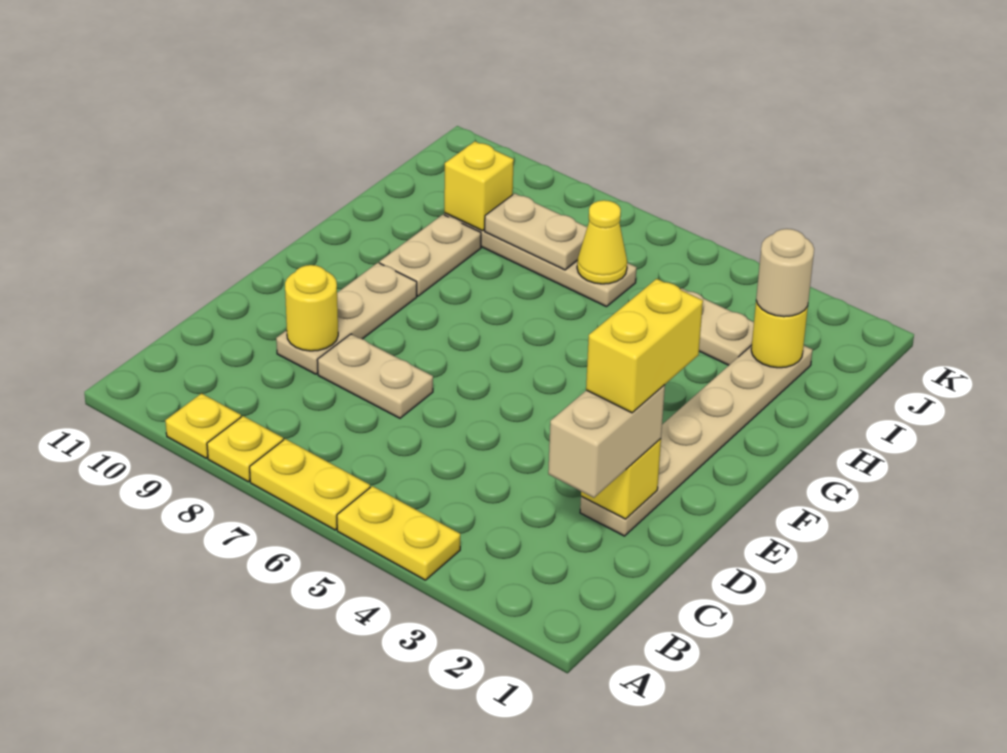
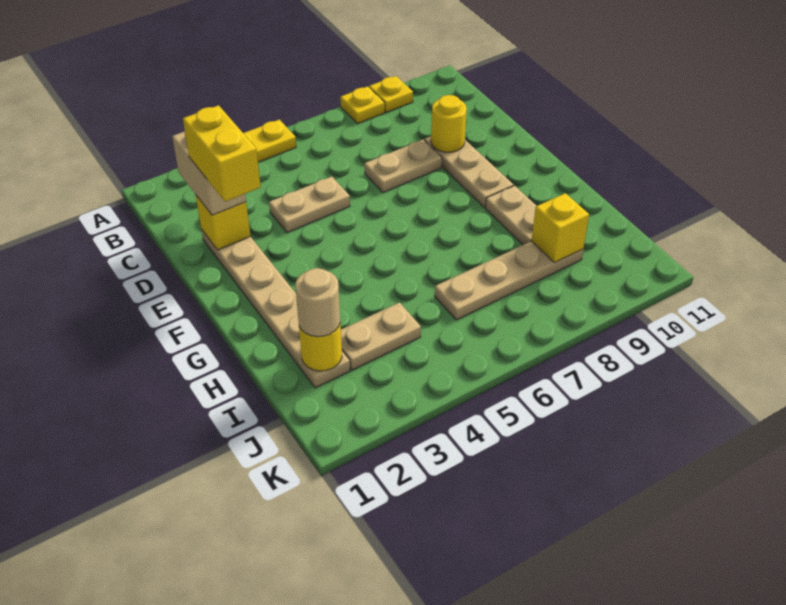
yellow 1x2 plate [250,439,370,530] -> none
yellow 1x1 cone [577,200,627,284] -> none
tan 1x2 plate [485,193,587,270] -> tan 1x2 plate moved to [269,176,350,233]

